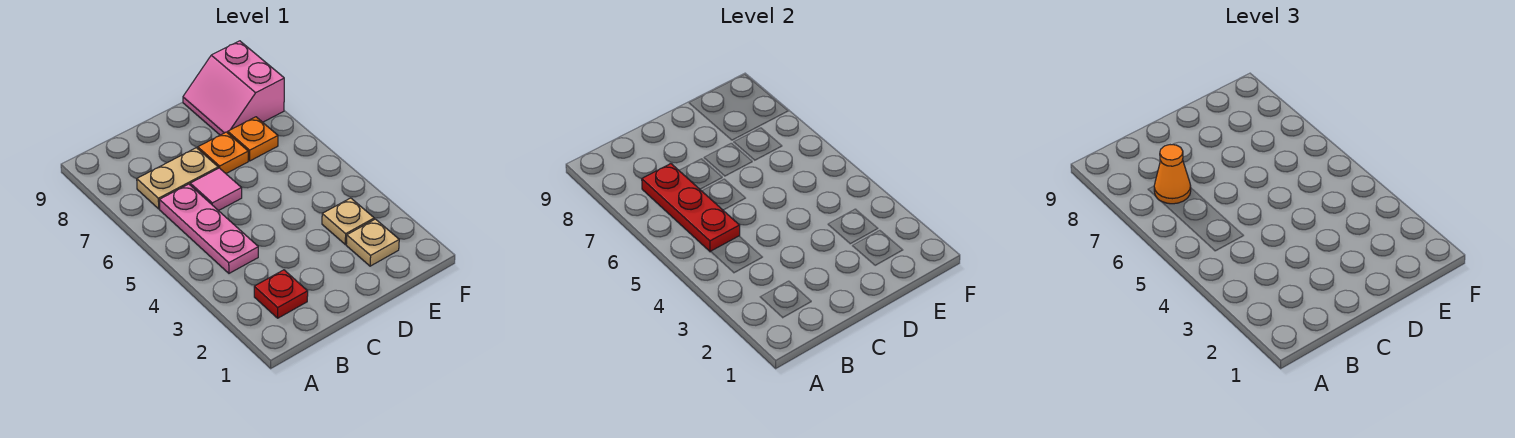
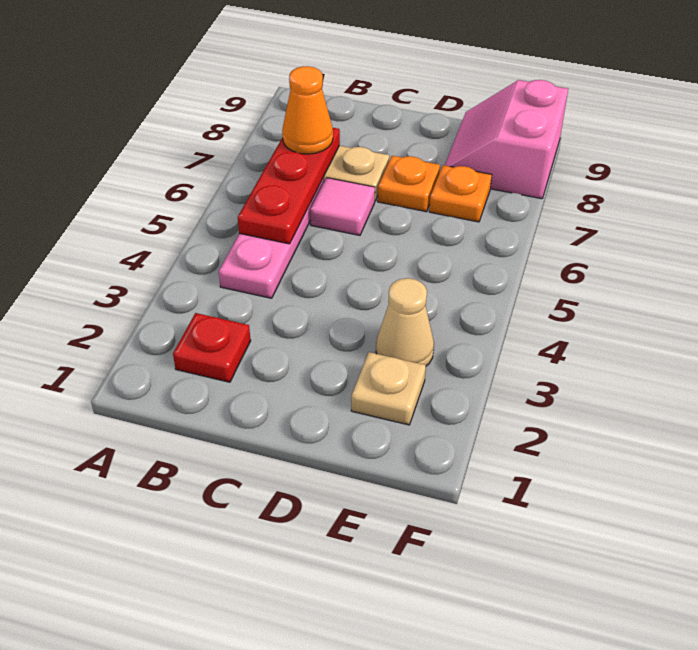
tan 1x1 plate [322,198,374,244] -> tan 1x1 cone [376,278,434,366]

